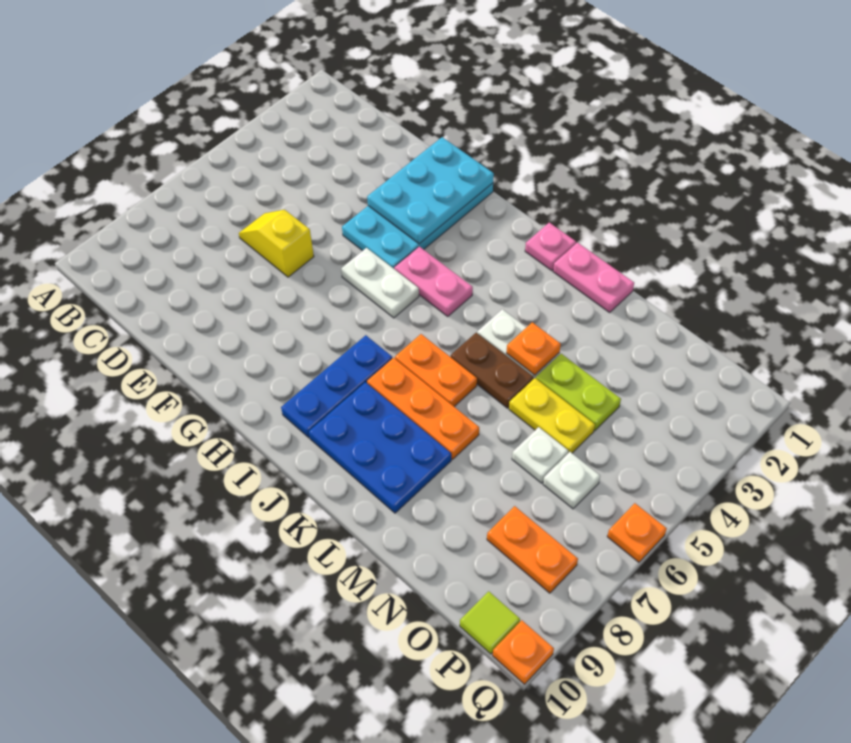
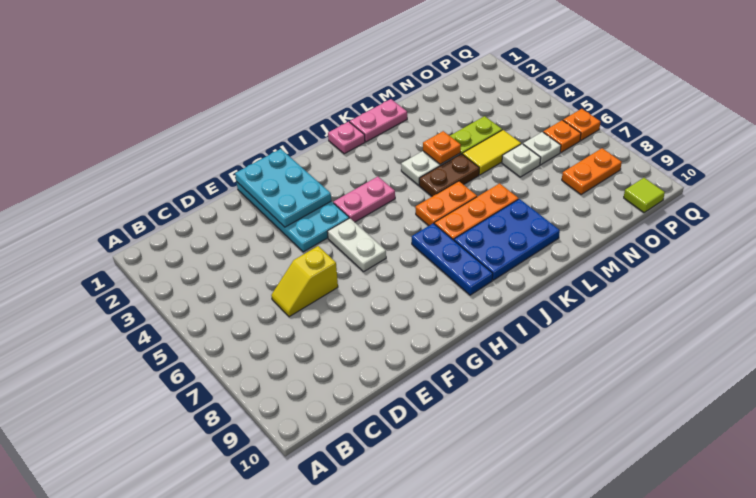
white 1x2 plate [341,248,419,318] -> white 1x2 plate turned to [327,218,386,272]
yellow 1x2 plate [509,378,595,453] -> yellow 1x2 tile [463,130,521,175]
orange 1x1 plate [493,620,554,684] -> orange 1x1 plate moved to [543,120,581,152]

